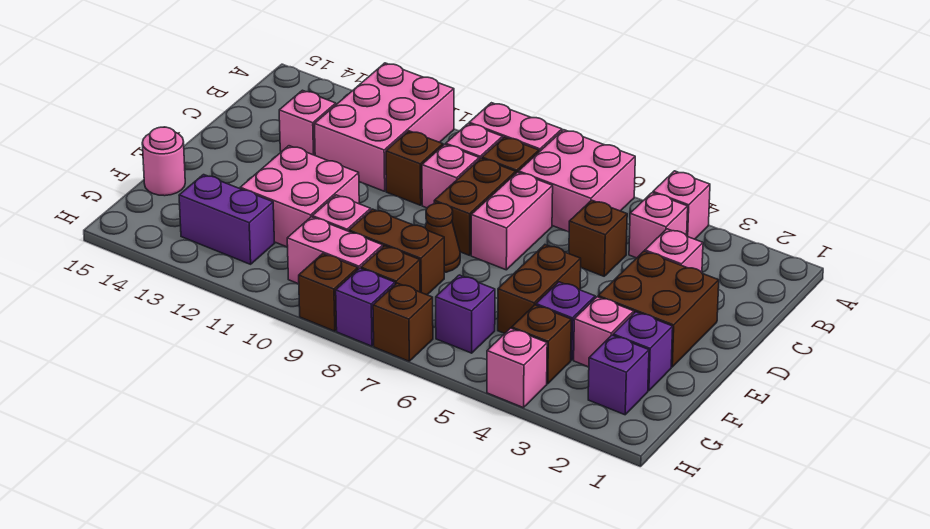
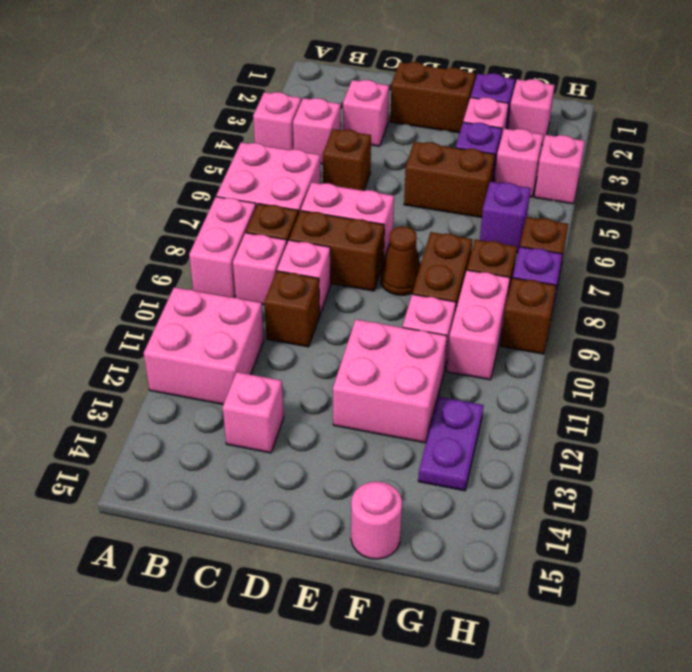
pink 2x3 brick [314,63,454,191] -> pink 2x2 brick [144,287,264,405]
brown 2x2 brick [598,251,719,367] -> brown 1x2 brick [390,62,475,133]
purple 1x1 brick [588,335,649,415] -> pink 1x1 brick [508,79,555,146]
brown 1x1 brick [512,305,571,384] -> pink 1x1 brick [494,128,543,197]
purple 1x2 brick [179,175,275,264] -> purple 1x2 plate [418,397,483,491]

